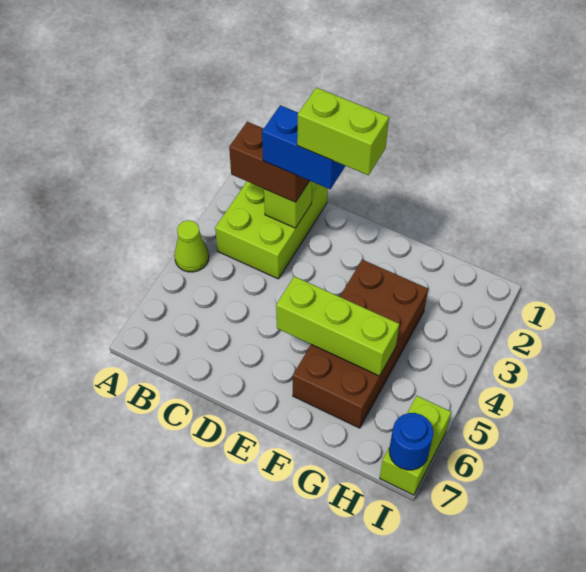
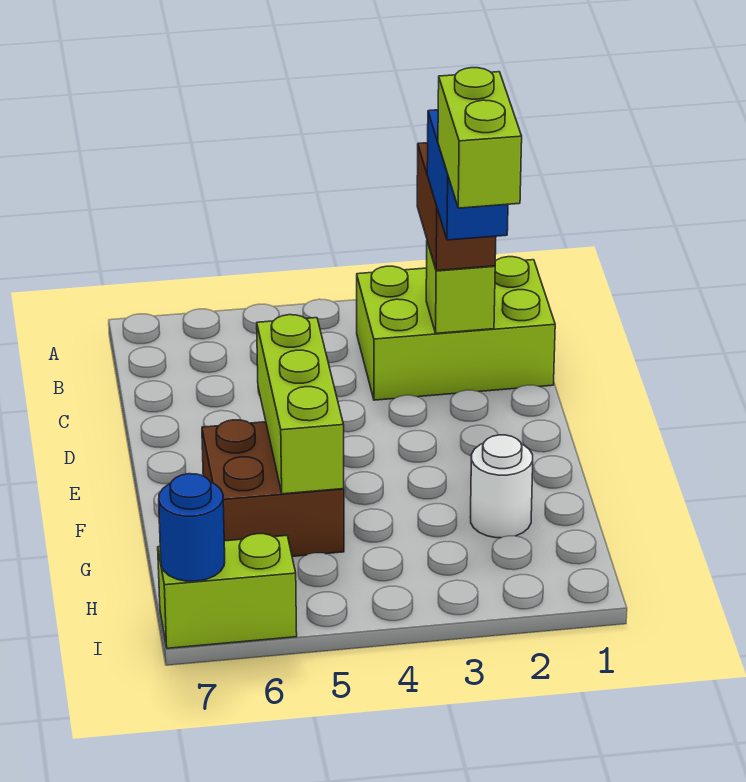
lime 1x1 cone [174,220,209,272] -> none
brown 2x4 brick [293,260,428,428] -> brown 2x2 brick [202,420,344,557]
none -> white 1x1 round brick [471,435,533,538]

